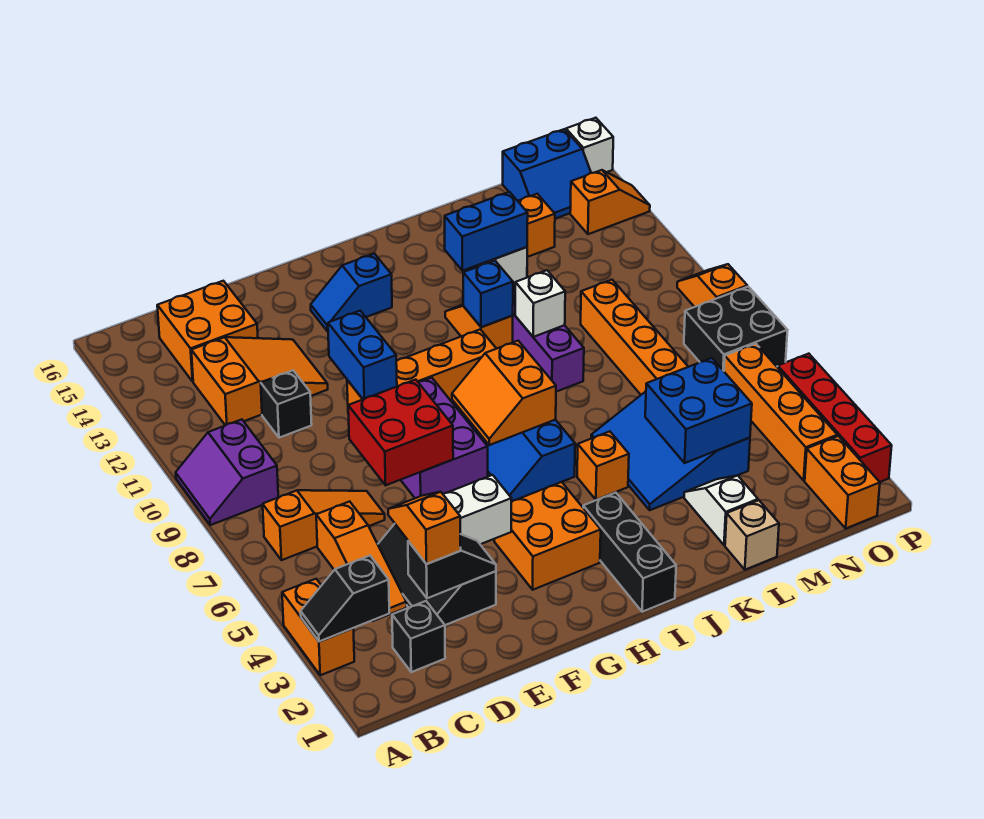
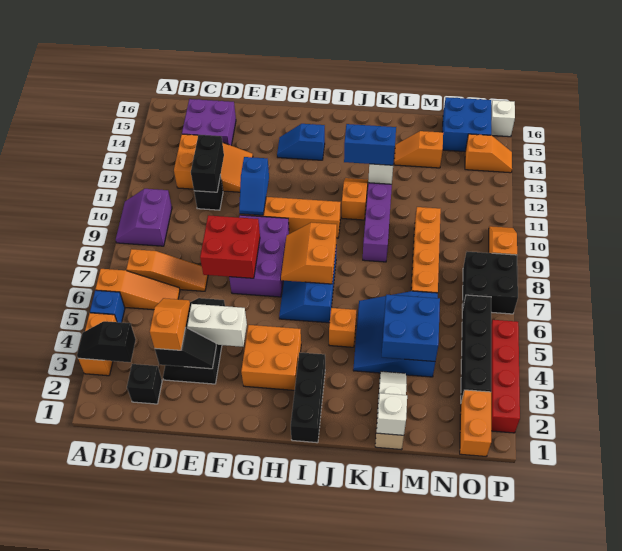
orange 1x3 slope [316,501,406,621] -> orange 1x3 slope turned to [96,269,180,310]
orange 2x2 brick [157,281,258,381] -> purple 2x2 brick [182,99,236,146]
none -> black 1x2 brick [191,135,224,192]
blue 1x2 brick [328,311,397,399] -> blue 1x2 slope [239,157,269,215]
blue 1x1 brick [463,261,513,327] -> blue 1x1 brick moved to [90,290,125,323]
white 1x1 brick [515,270,565,337] -> white 1x1 brick moved to [377,393,407,435]
blue 2x2 slope [503,129,591,219] -> blue 2x2 brick [442,97,491,152]
orange 1x4 brick [724,344,837,480] -> black 1x4 brick [461,295,491,401]

